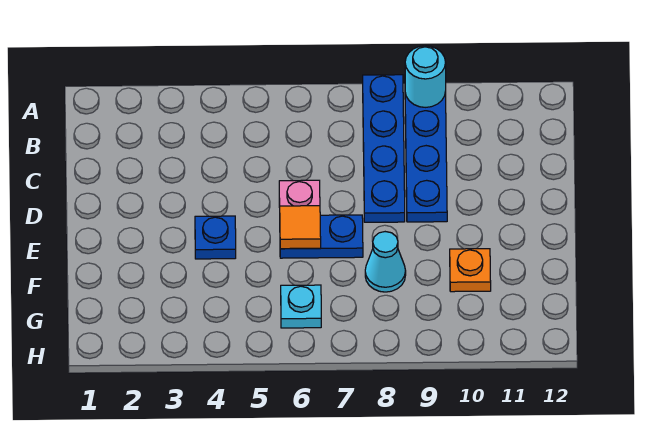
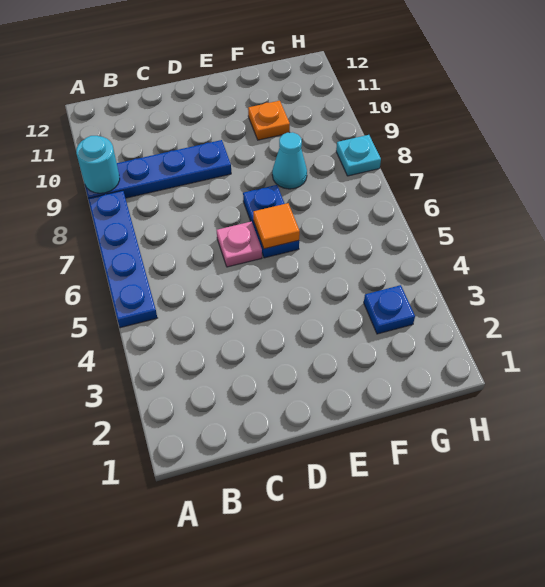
blue 1x4 plate [363,75,405,222] -> blue 1x4 plate turned to [88,191,157,328]
blue 1x1 plate [195,216,236,259] -> blue 1x1 plate moved to [364,285,415,334]
cyan 1x1 plate [281,285,321,328] -> cyan 1x1 plate moved to [336,135,381,176]

